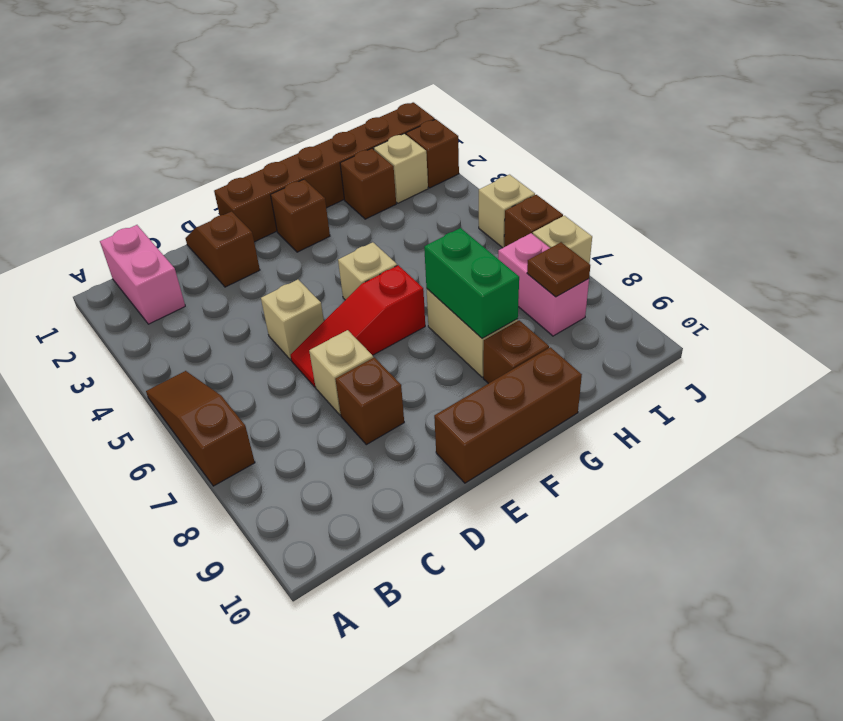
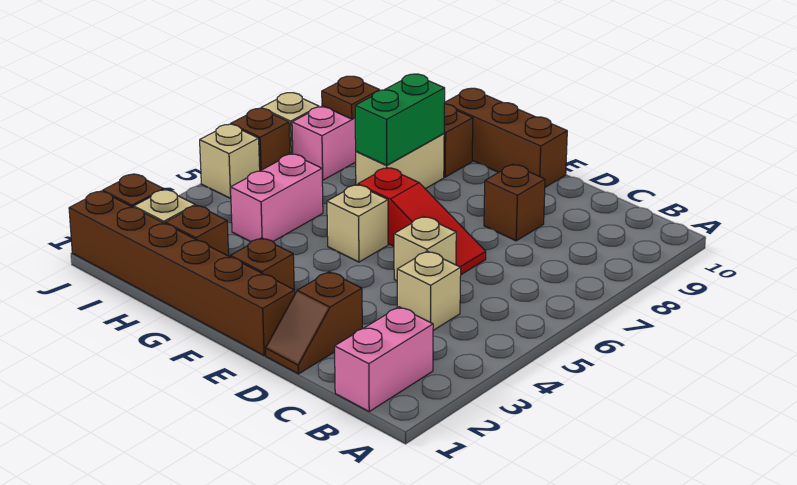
brown 1x3 slope [146,371,255,486] -> none
tan 1x1 brick [309,330,373,415] -> tan 1x1 brick moved to [397,251,461,330]
none -> pink 1x2 brick [231,154,323,242]

